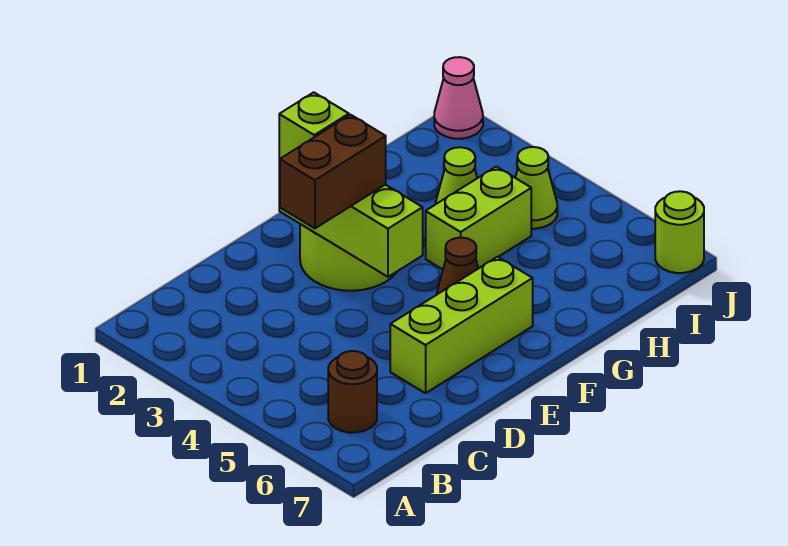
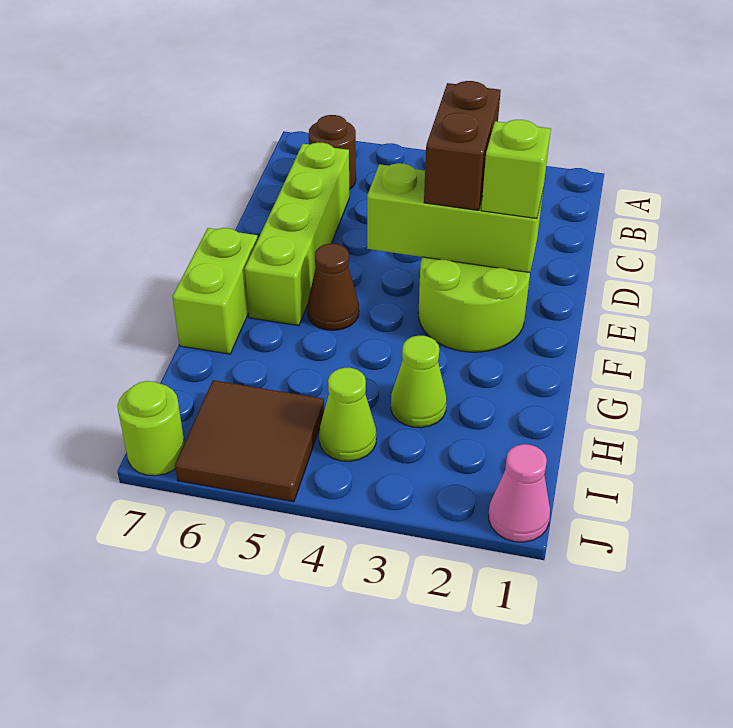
lime 1x3 brick [390,257,533,393] -> lime 1x4 brick [245,142,349,326]
lime 1x2 brick [426,167,531,270] -> lime 1x2 brick moved to [172,228,258,354]
none -> brown 2x2 tile [175,380,324,502]

